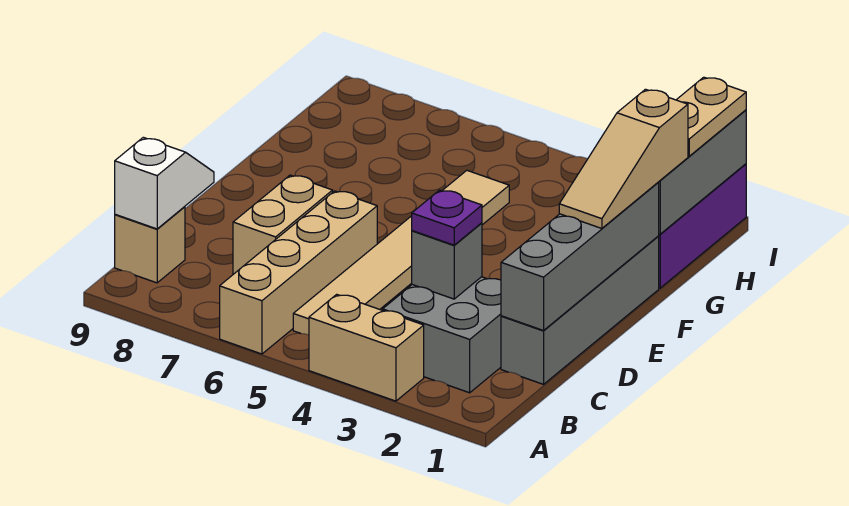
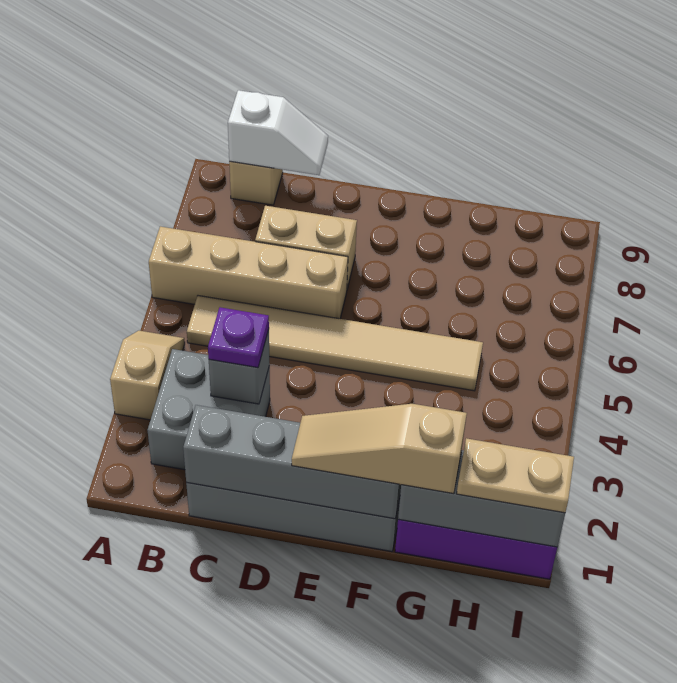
tan 1x2 brick [309,294,424,401] -> tan 1x2 slope [110,331,185,420]

